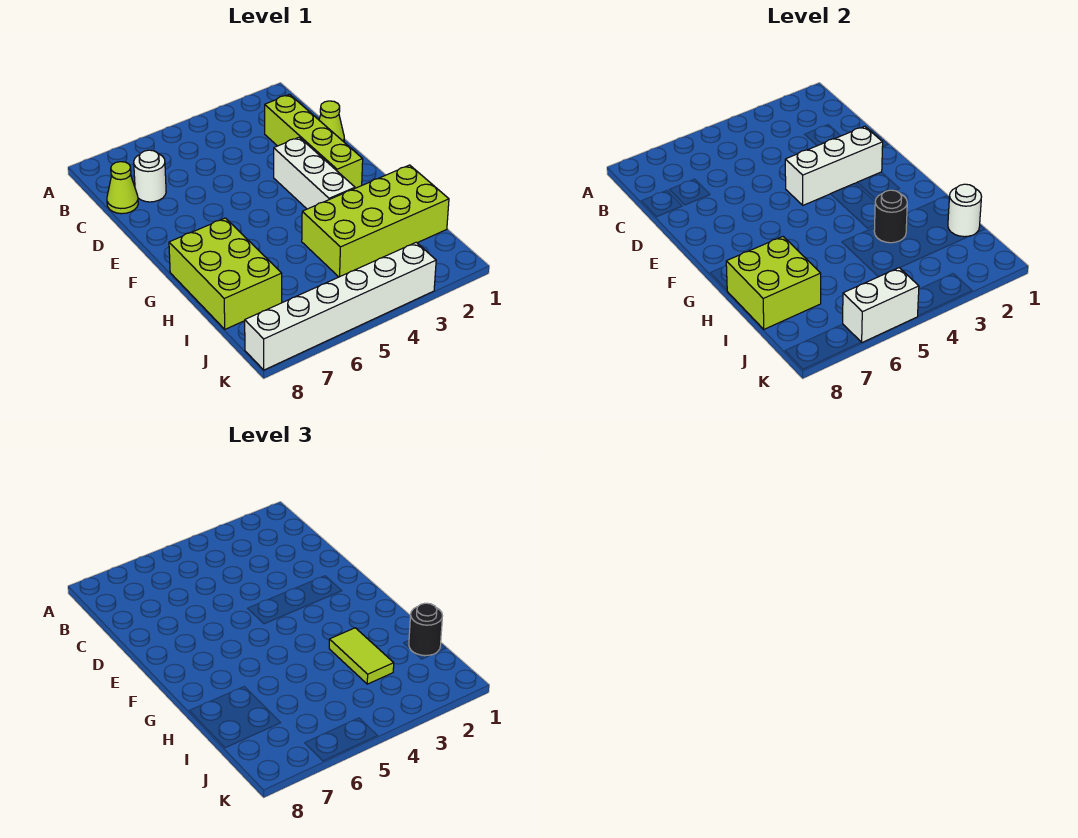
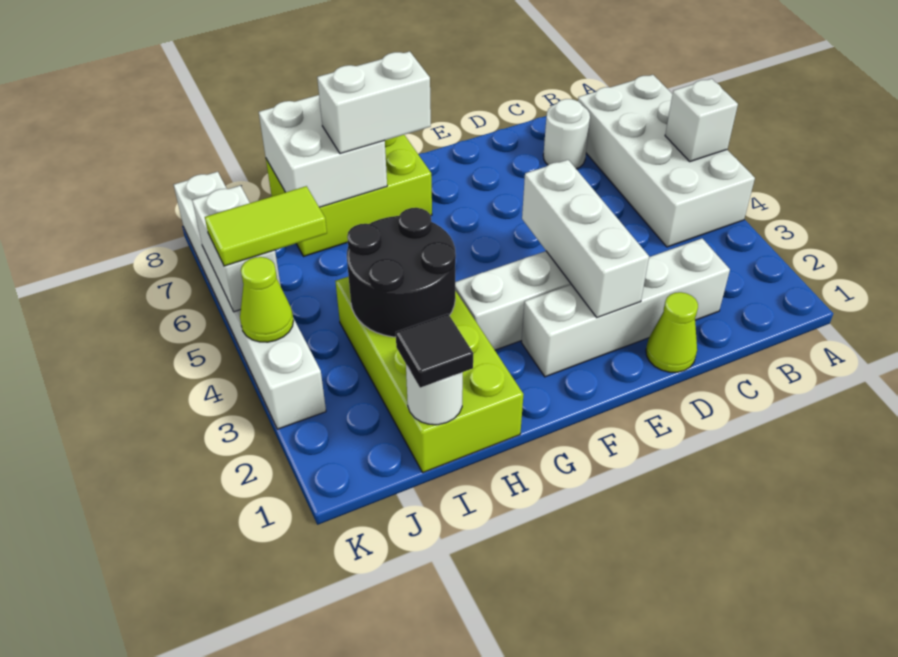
none -> white 2x4 brick [578,75,755,247]
none -> white 1x1 brick [665,79,738,162]
lime 1x4 brick [265,94,363,188] -> white 1x4 brick [521,239,730,377]
lime 1x1 cone [107,162,138,214] -> lime 1x1 cone moved to [240,257,293,342]
none -> white 1x2 brick [317,51,431,154]
black 1x1 round brick [874,190,907,243] -> black 2x2 round brick [347,208,456,337]
lime 1x2 tile [329,628,394,684] -> lime 1x2 tile moved to [205,186,327,266]
lime 2x2 brick [726,237,821,329] -> white 2x2 brick [259,95,387,208]
black 1x1 round brick [409,603,443,656] -> black 1x1 tile [396,314,473,388]

